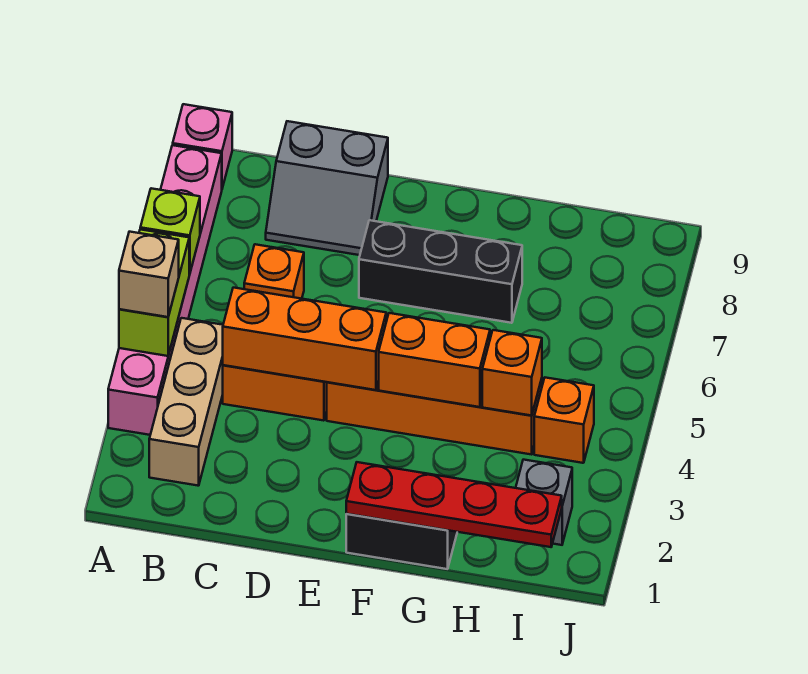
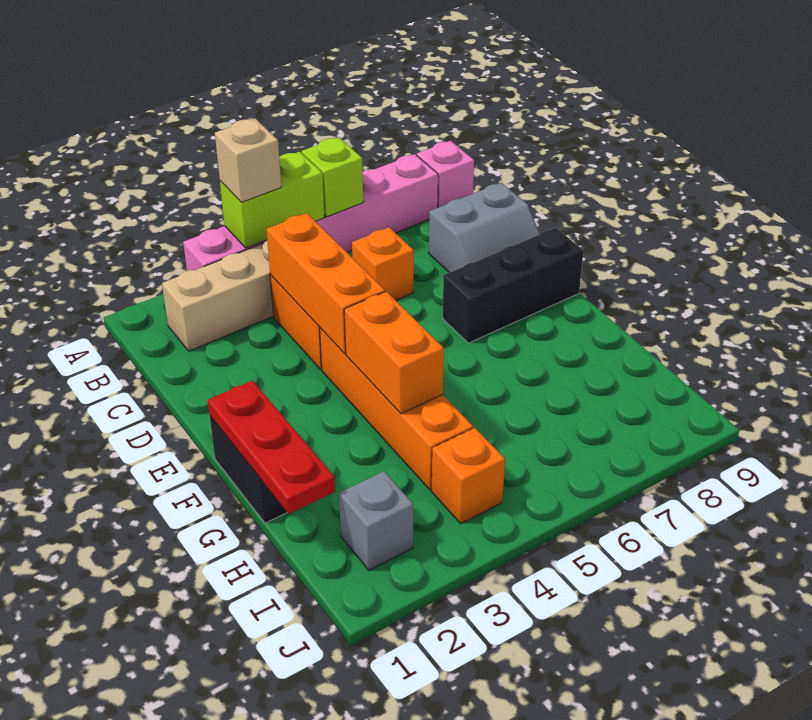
grey 2x2 slope [266,121,388,255] -> grey 2x2 slope turned to [429,183,540,273]
black 1x3 brick [359,220,522,323] -> black 1x3 brick turned to [443,228,583,343]
red 1x4 plate [346,462,562,547] -> red 1x3 plate [208,381,335,514]
orange 1x1 brick [482,330,542,416] -> none

